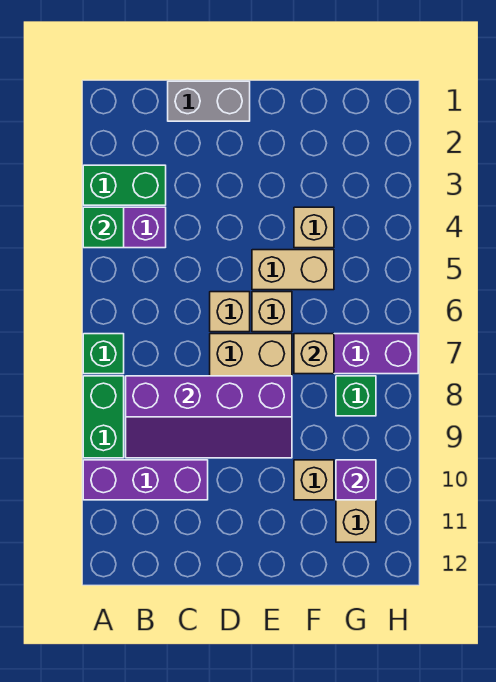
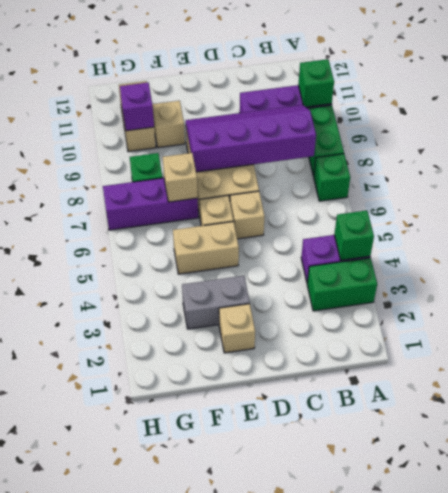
none -> green 1x1 brick [298,59,334,107]
grey 1x2 brick [168,81,250,121] -> grey 1x2 brick moved to [182,276,250,329]
tan 1x1 brick [294,207,334,248] -> tan 1x1 brick moved to [219,304,255,353]

